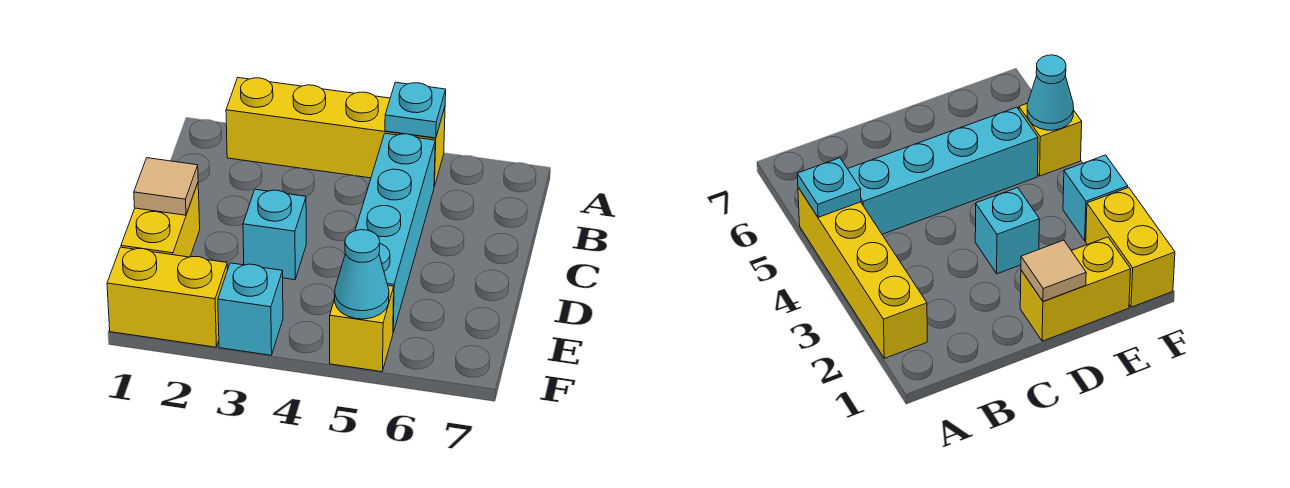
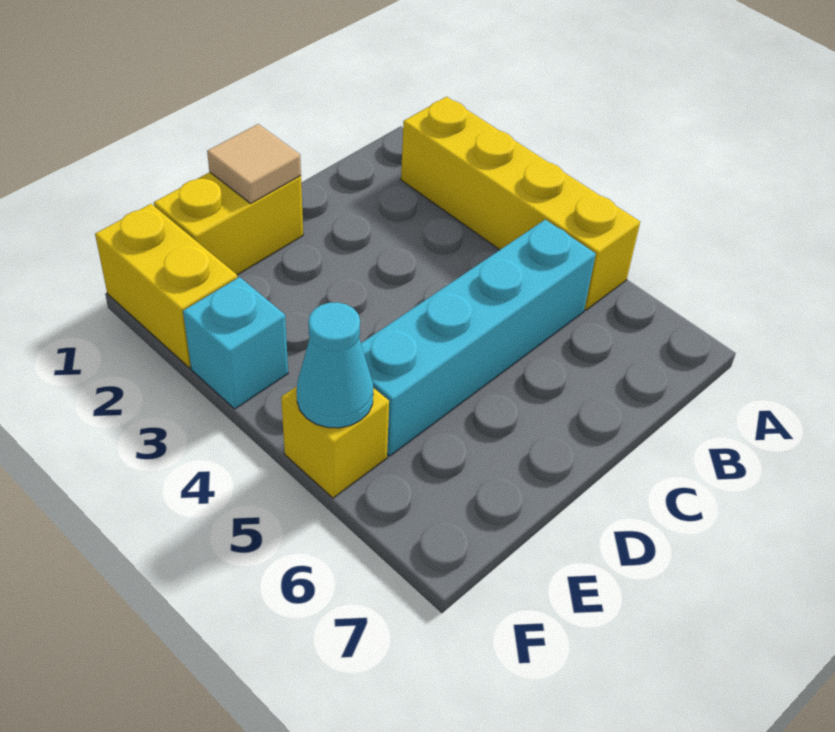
cyan 1x1 plate [385,82,446,138] -> none
cyan 1x1 brick [243,189,306,280] -> none

